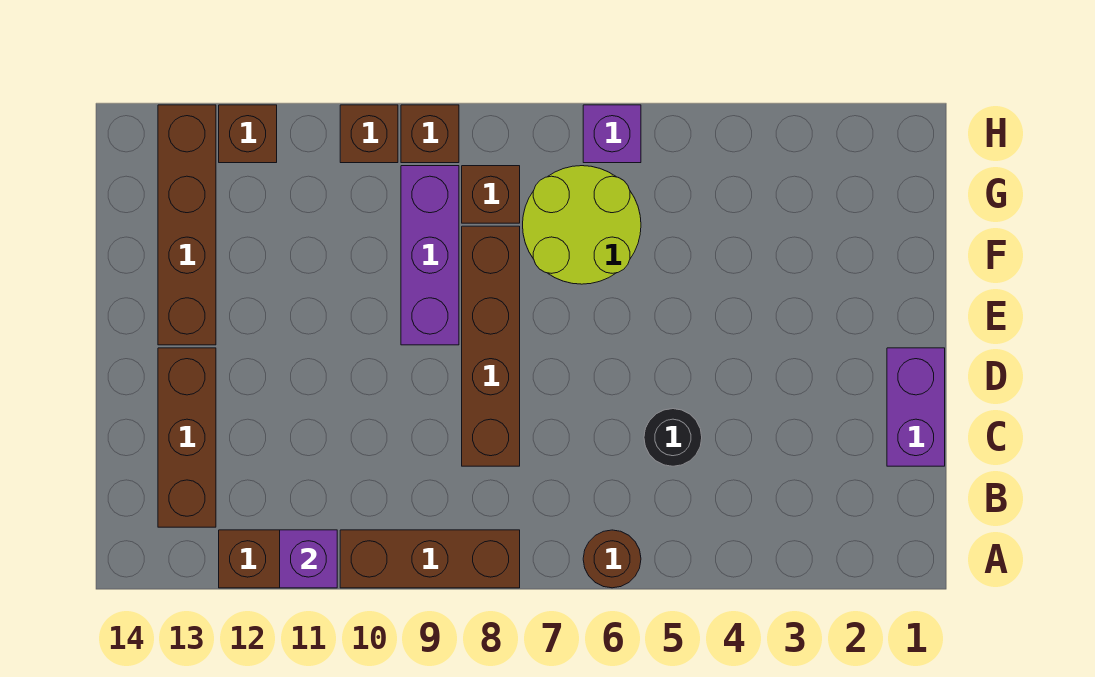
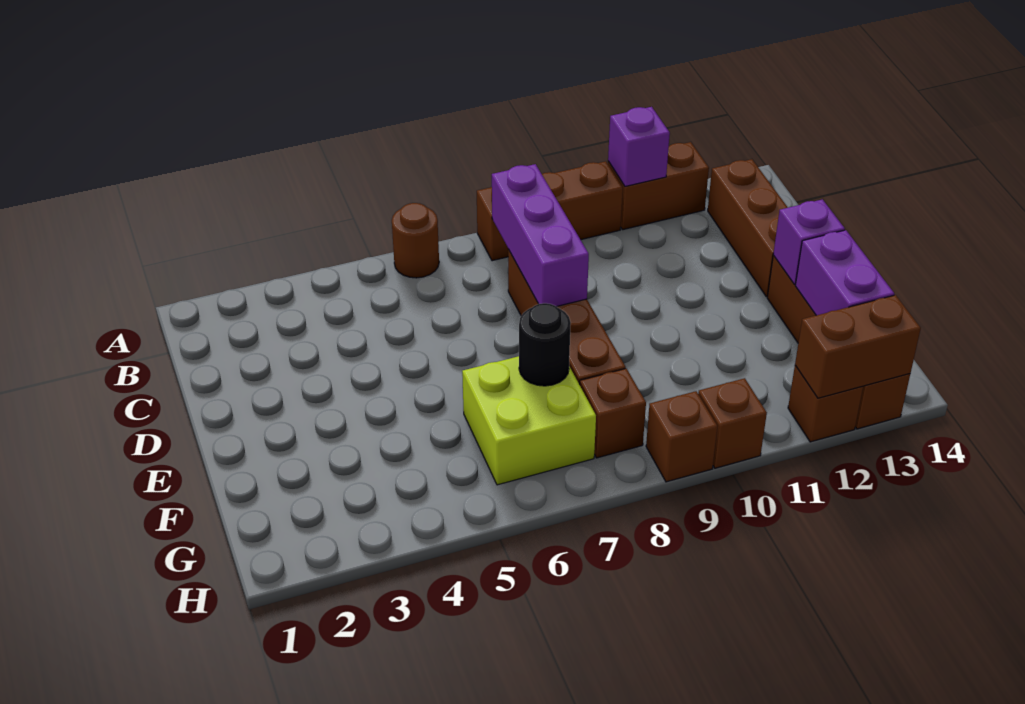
purple 1x2 brick [887,348,945,466] -> purple 1x2 brick moved to [795,230,894,315]
black 1x1 round brick [644,409,702,466] -> black 1x1 round brick moved to [519,303,571,386]
purple 1x3 brick [401,166,459,345] -> purple 1x3 brick moved to [492,164,589,307]
lime 2x2 round brick [523,166,641,284] -> lime 2x2 brick [462,356,596,485]
purple 1x1 brick [583,105,641,163] -> purple 1x1 brick moved to [773,199,845,284]
none -> brown 1x2 brick [795,295,921,398]

